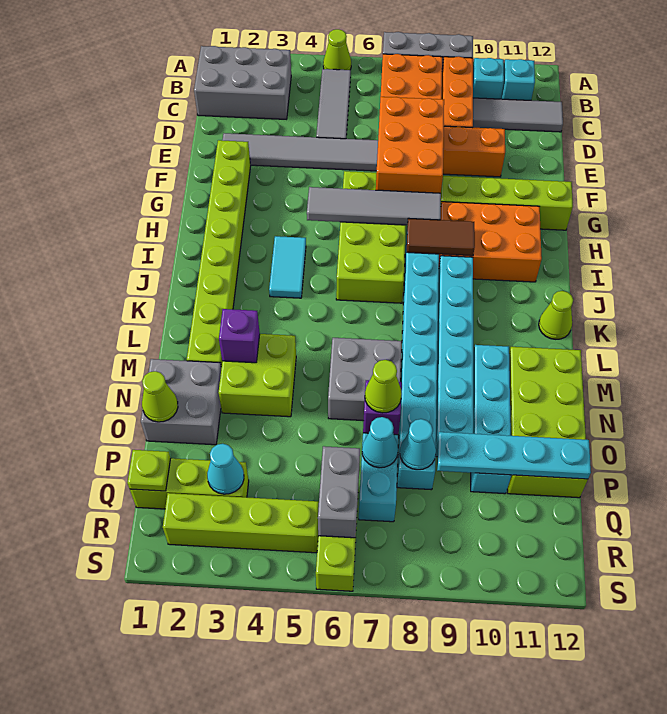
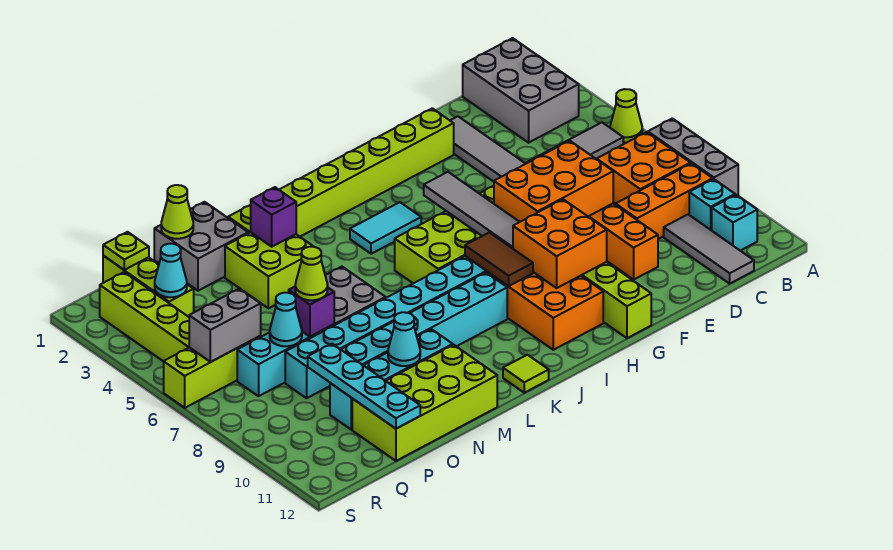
none -> orange 2x2 brick [513,199,607,288]
lime 1x1 cone [539,291,573,339] -> lime 1x1 tile [503,355,549,393]
cyan 1x1 cone [400,419,436,470] -> cyan 1x1 cone moved to [388,312,420,366]

